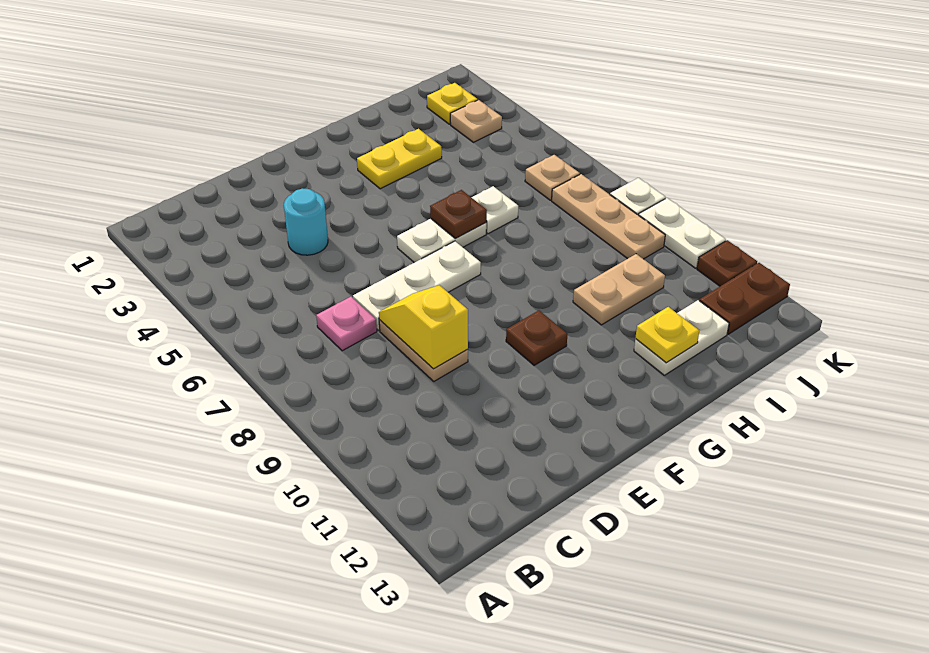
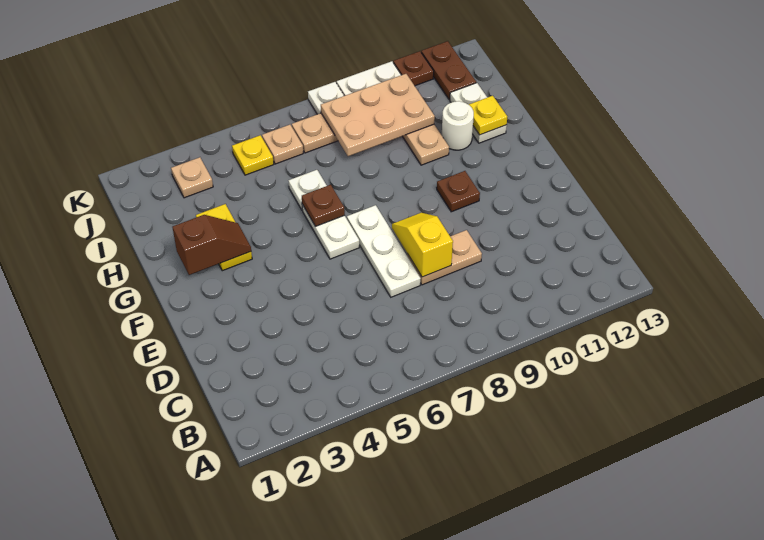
pink 1x1 plate [316,297,377,351] -> none
cyan 1x1 round brick [284,188,328,255] -> none
yellow 1x2 slope [379,285,468,369] -> yellow 1x2 slope turned to [392,213,453,277]
none -> brown 1x2 slope [173,215,251,275]
none -> white 1x1 round brick [442,101,474,150]
none -> tan 2x3 plate [321,74,435,156]
yellow 1x1 plate [427,83,478,124] -> yellow 1x1 plate moved to [232,135,274,175]

